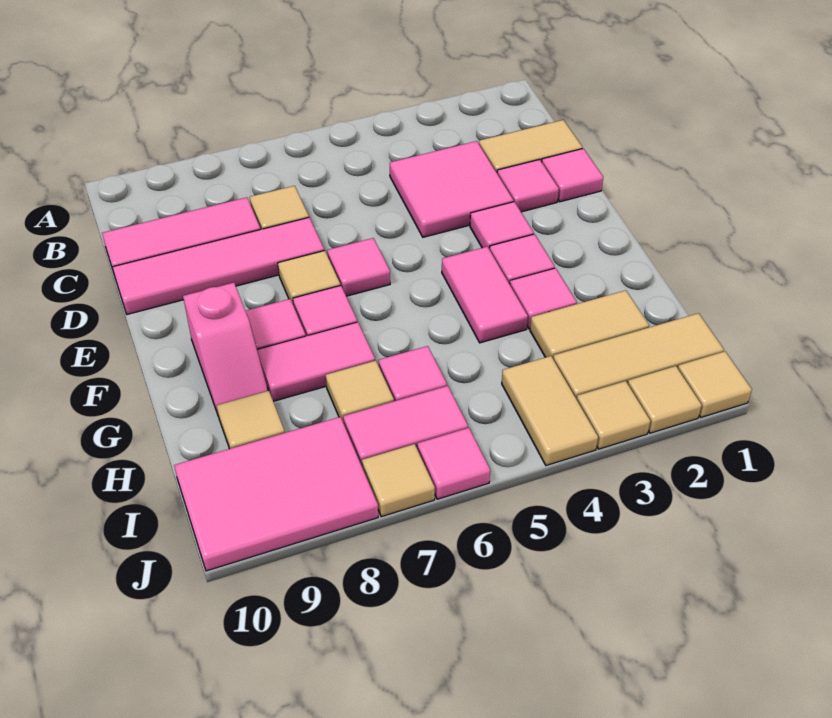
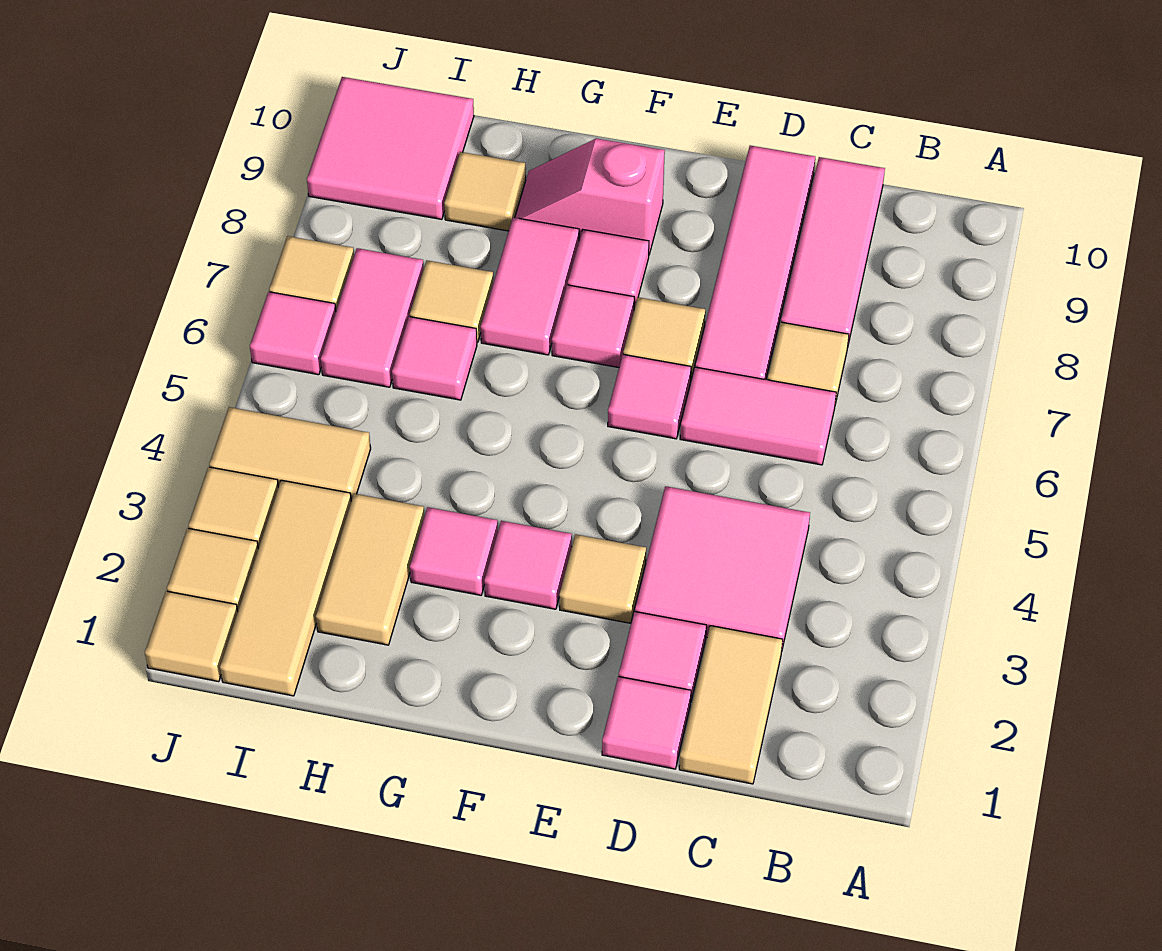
pink 1x1 tile [470,202,534,250] -> tan 1x1 tile [559,534,646,623]
pink 1x2 tile [442,247,528,343] -> pink 1x2 tile moved to [680,367,836,465]
pink 2x3 tile [174,417,378,571] -> pink 2x2 tile [307,77,474,219]

